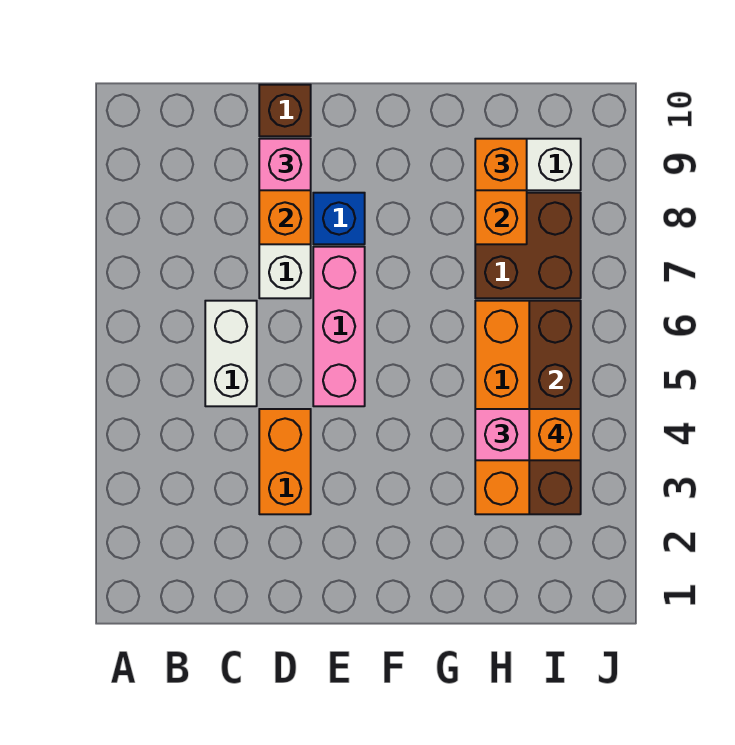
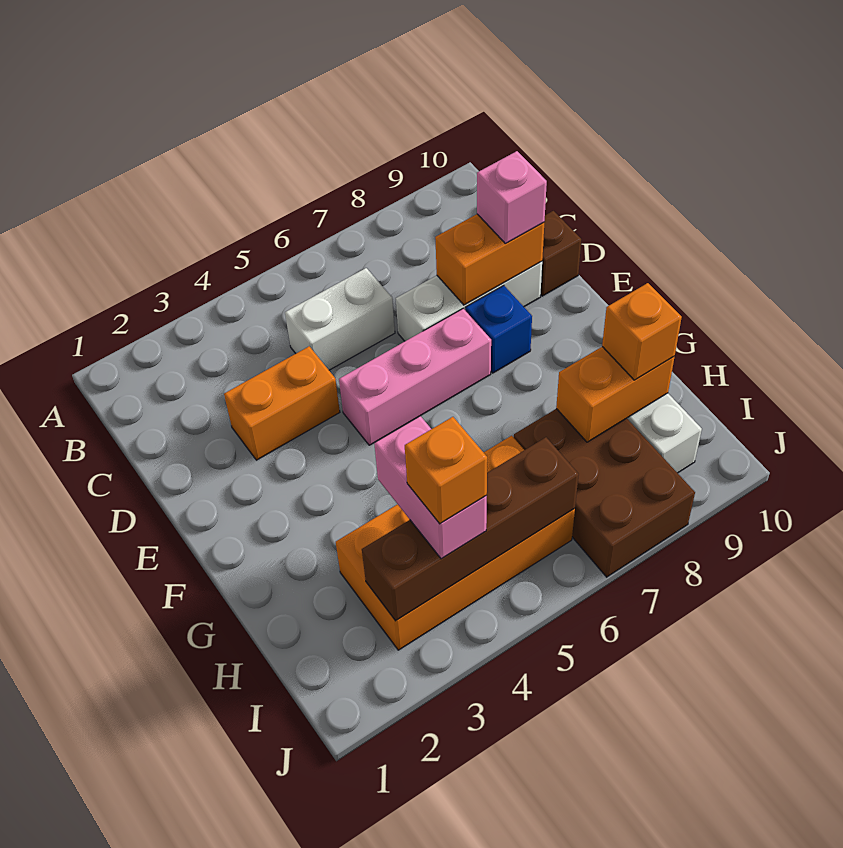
brown 2x2 brick [475,193,581,298] -> brown 2x3 brick [514,409,695,577]

